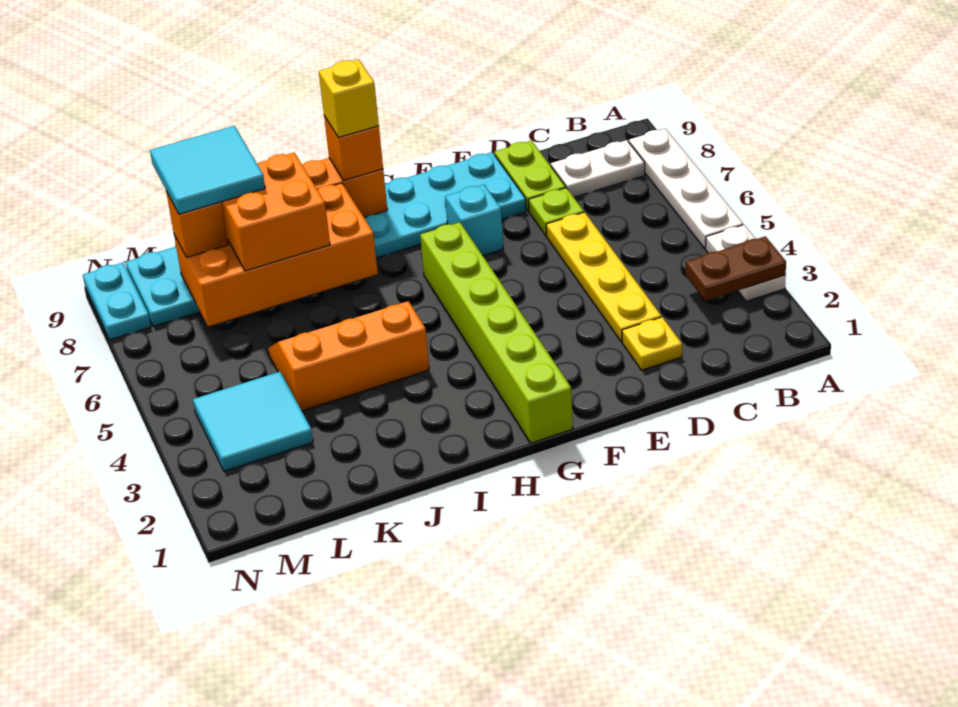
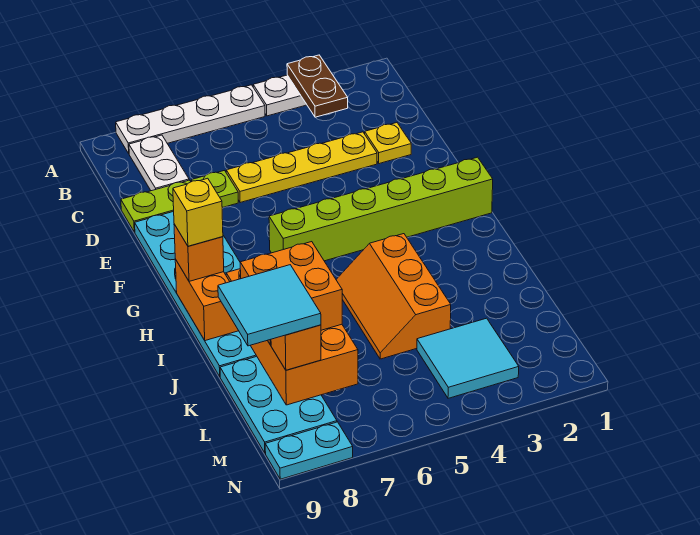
cyan 1x1 brick [445,185,503,256] -> none

